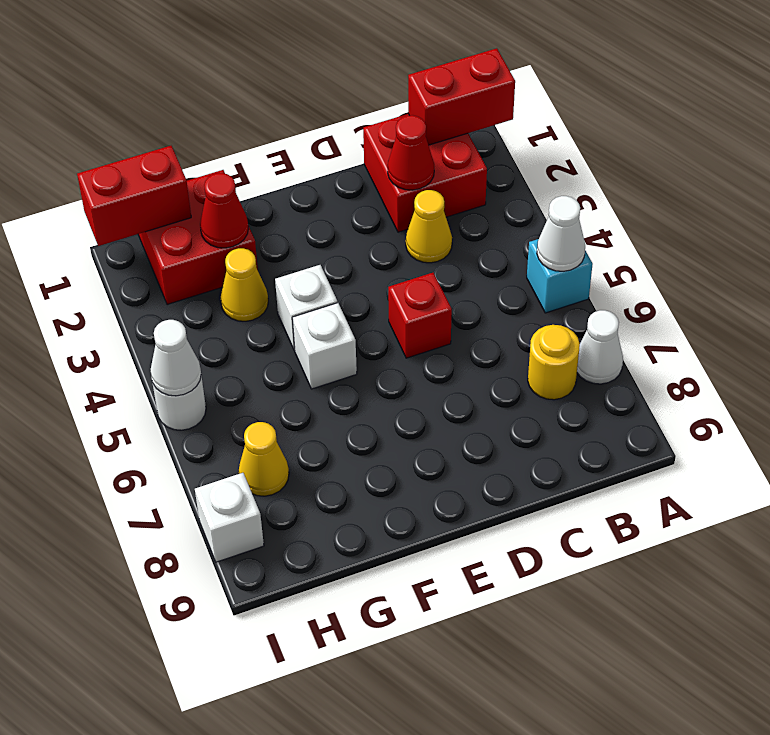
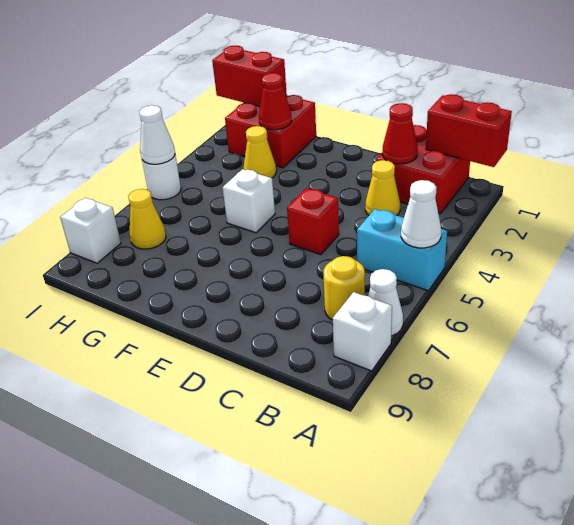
cyan 1x1 brick [527,239,593,313] -> cyan 1x2 brick [357,209,447,291]
white 1x1 brick [275,265,337,350] -> white 1x1 brick moved to [333,292,392,371]

